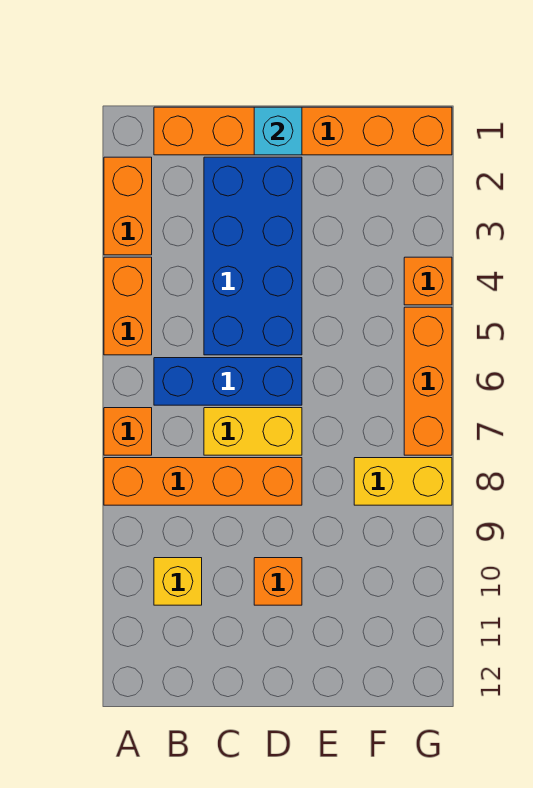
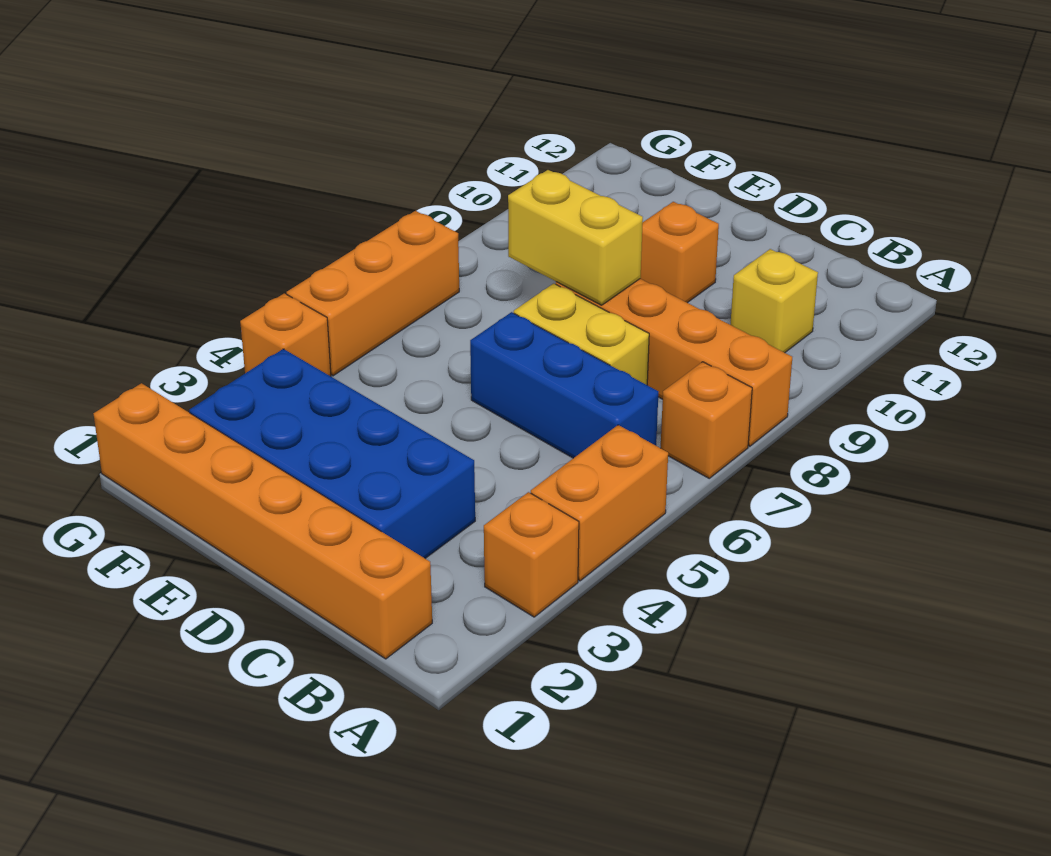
orange 1x2 brick [104,157,152,255] -> orange 1x1 brick [484,492,579,617]
blue 2x4 brick [204,157,302,355] -> blue 2x4 brick turned to [189,349,475,558]
cyan 1x1 brick [254,107,302,155] -> none
yellow 1x2 brick [354,458,452,505] -> yellow 1x2 brick moved to [508,170,643,305]

